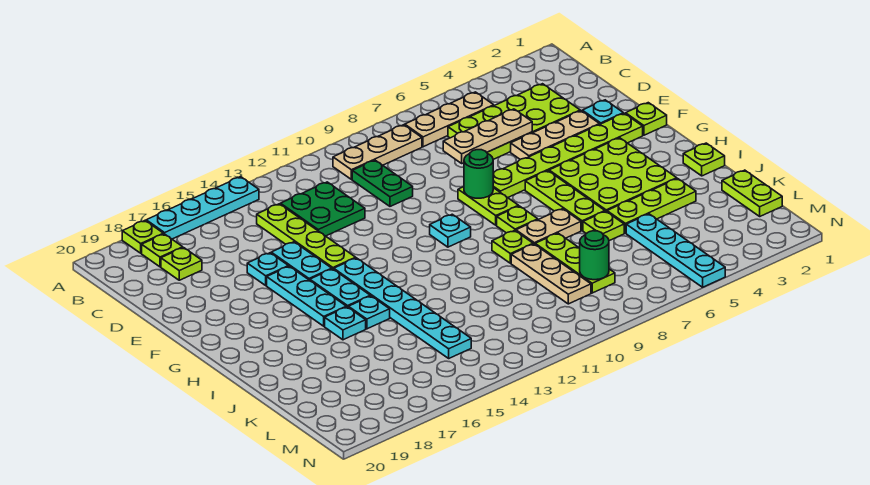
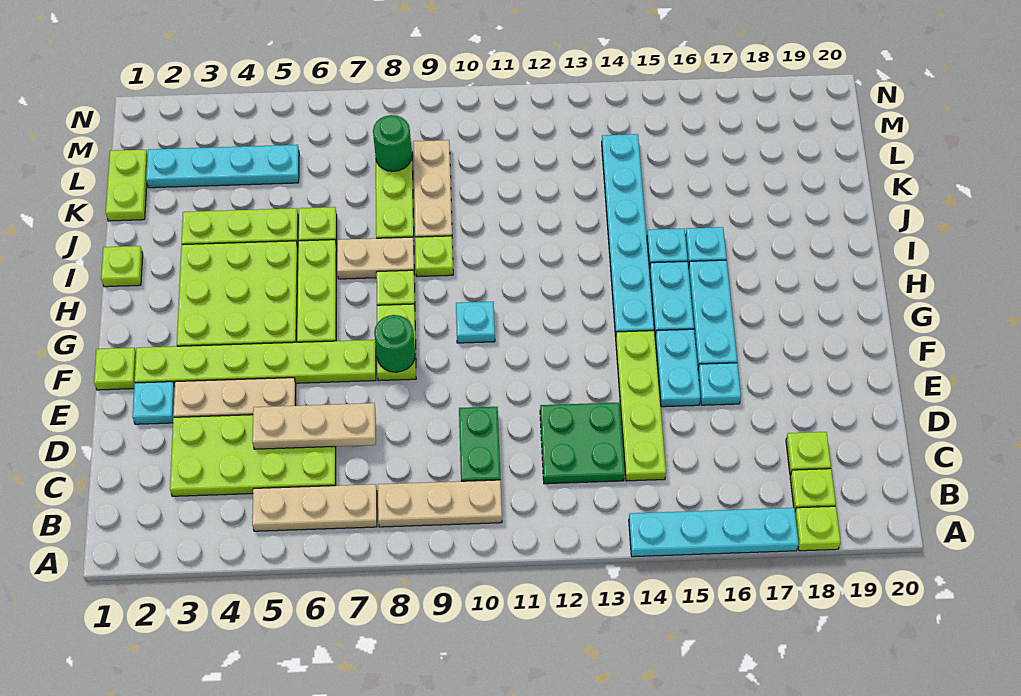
cyan 1x4 plate [626,214,725,287] -> cyan 1x4 plate turned to [146,145,299,188]

